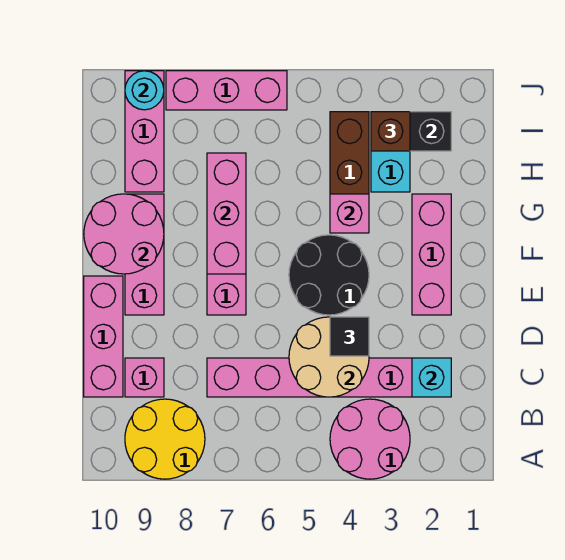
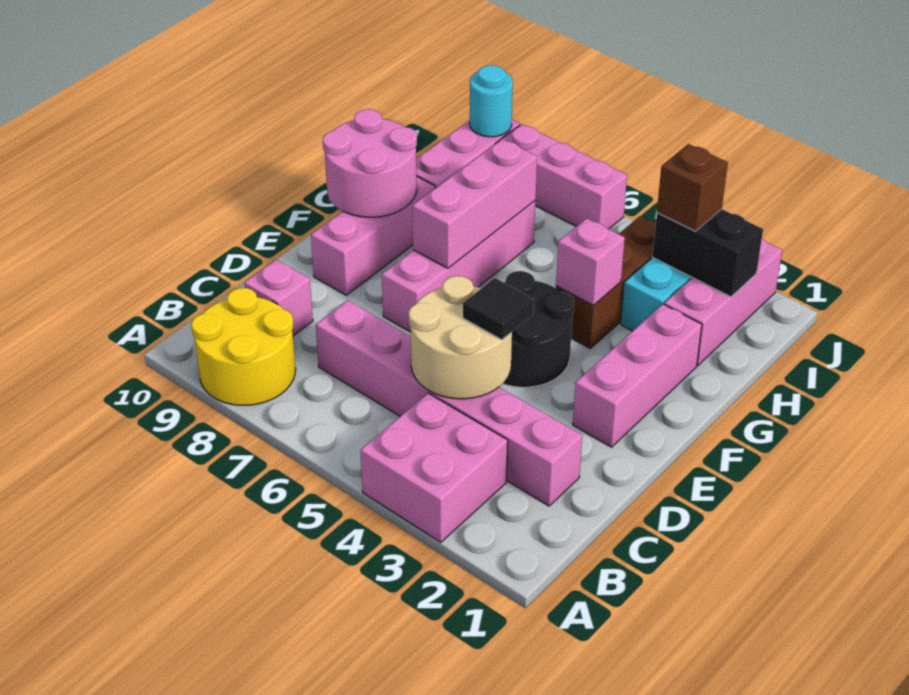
pink 2x2 round brick [330,399,410,479] -> pink 2x2 brick [360,393,508,542]
cyan 1x1 brick [412,358,451,397] -> none
pink 1x3 brick [84,276,123,397] -> pink 1x3 brick moved to [664,239,782,366]

